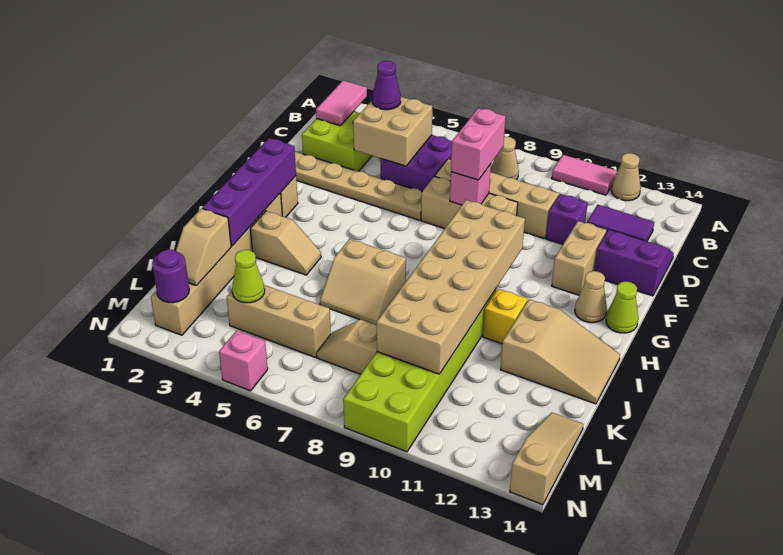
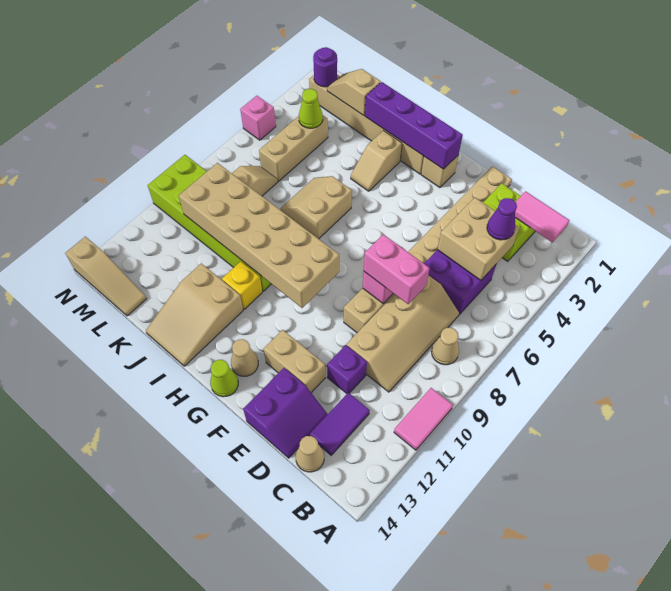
tan 1x1 cone [611,153,641,201] -> tan 1x1 cone moved to [296,436,324,472]

